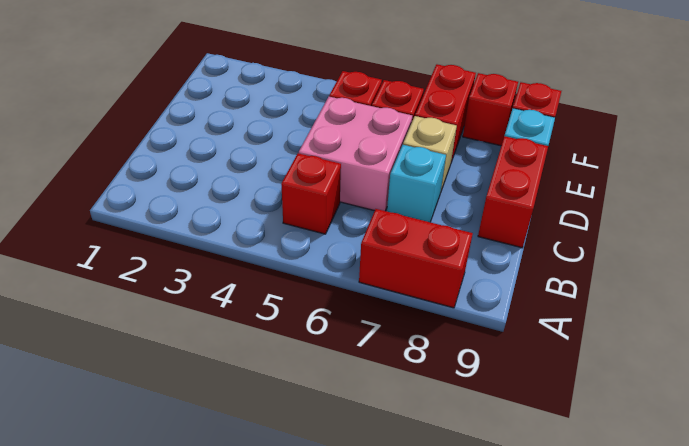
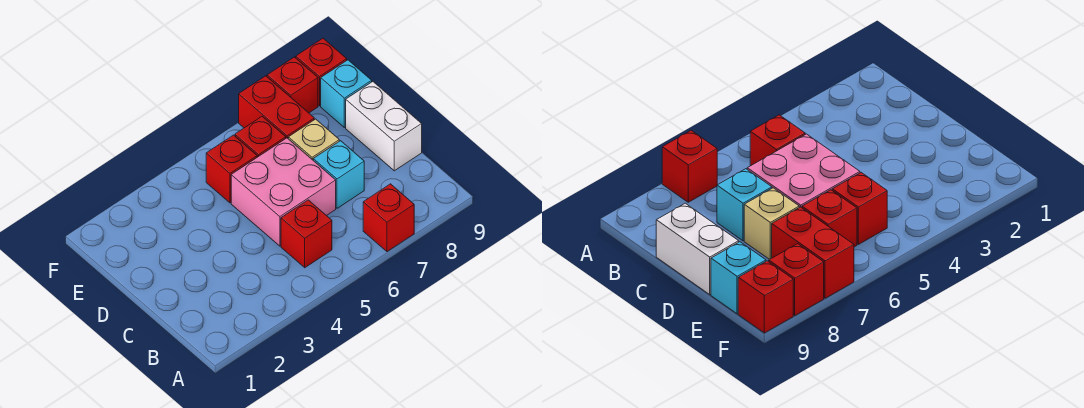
red 1x2 brick [359,209,473,308] -> red 1x1 brick [363,184,414,252]
red 1x2 brick [478,136,548,248] -> white 1x2 brick [346,82,422,171]

